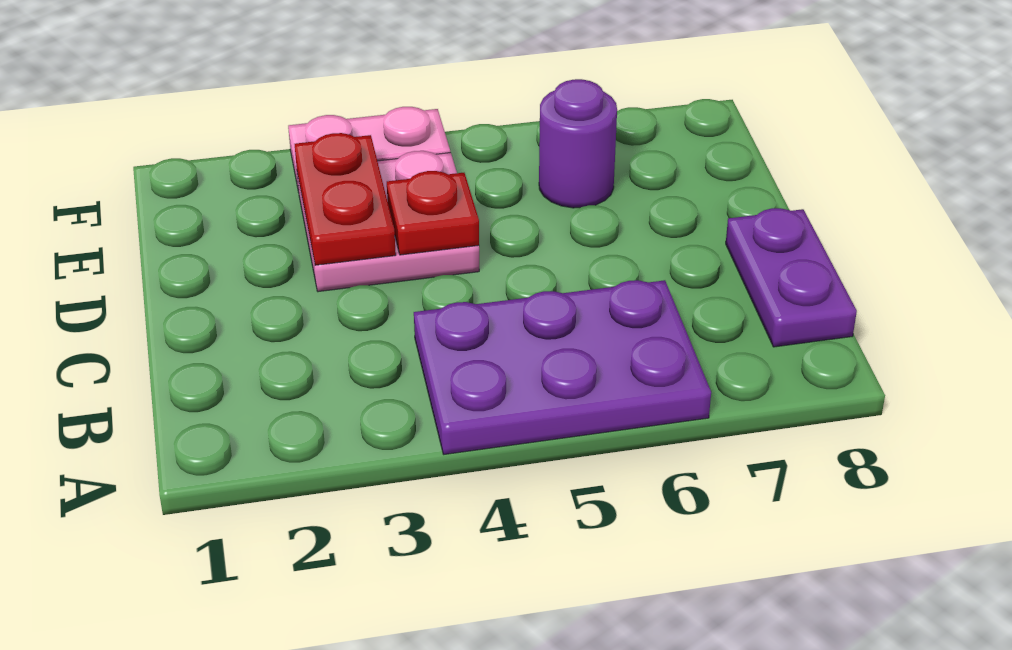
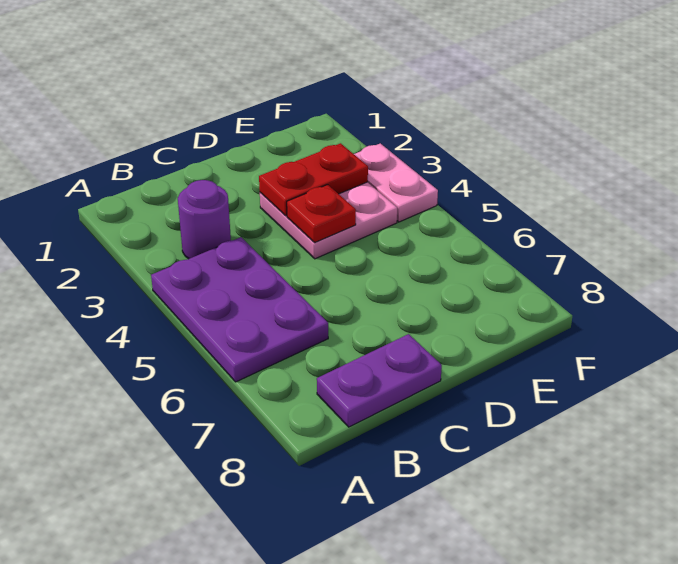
purple 1x1 round brick [539,79,617,208] -> purple 1x1 round brick moved to [178,180,231,259]

